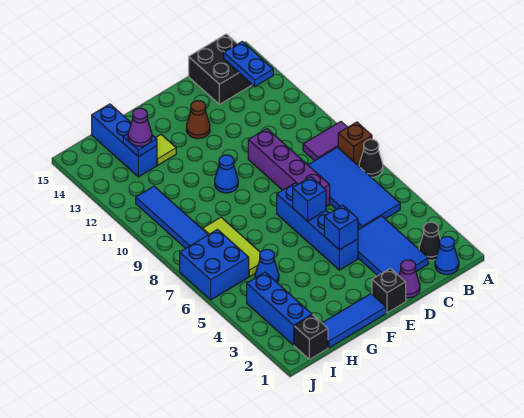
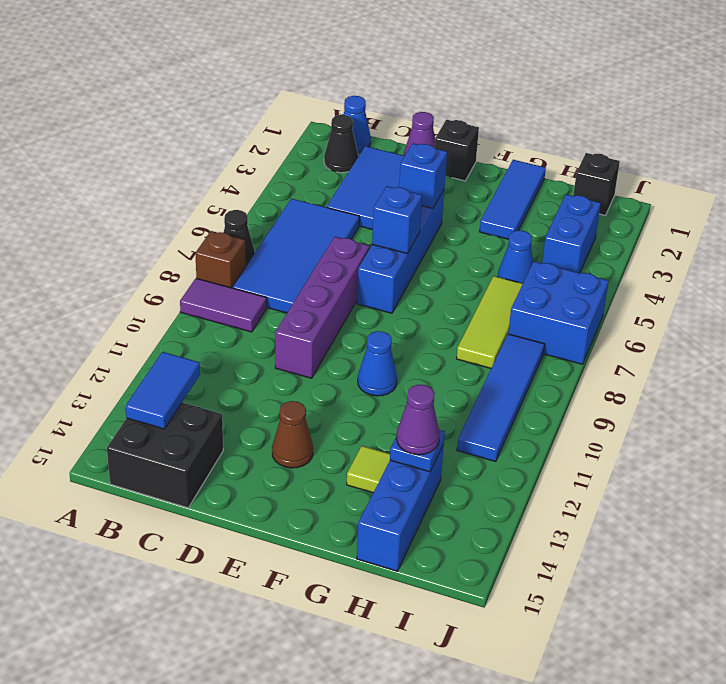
blue 1x2 plate [224,42,273,86] -> blue 1x2 tile [125,352,200,429]
blue 1x3 tile [322,294,386,348] -> blue 1x3 tile turned to [480,160,546,239]
blue 1x3 brick [247,272,312,345] -> blue 1x2 brick [542,194,601,273]

